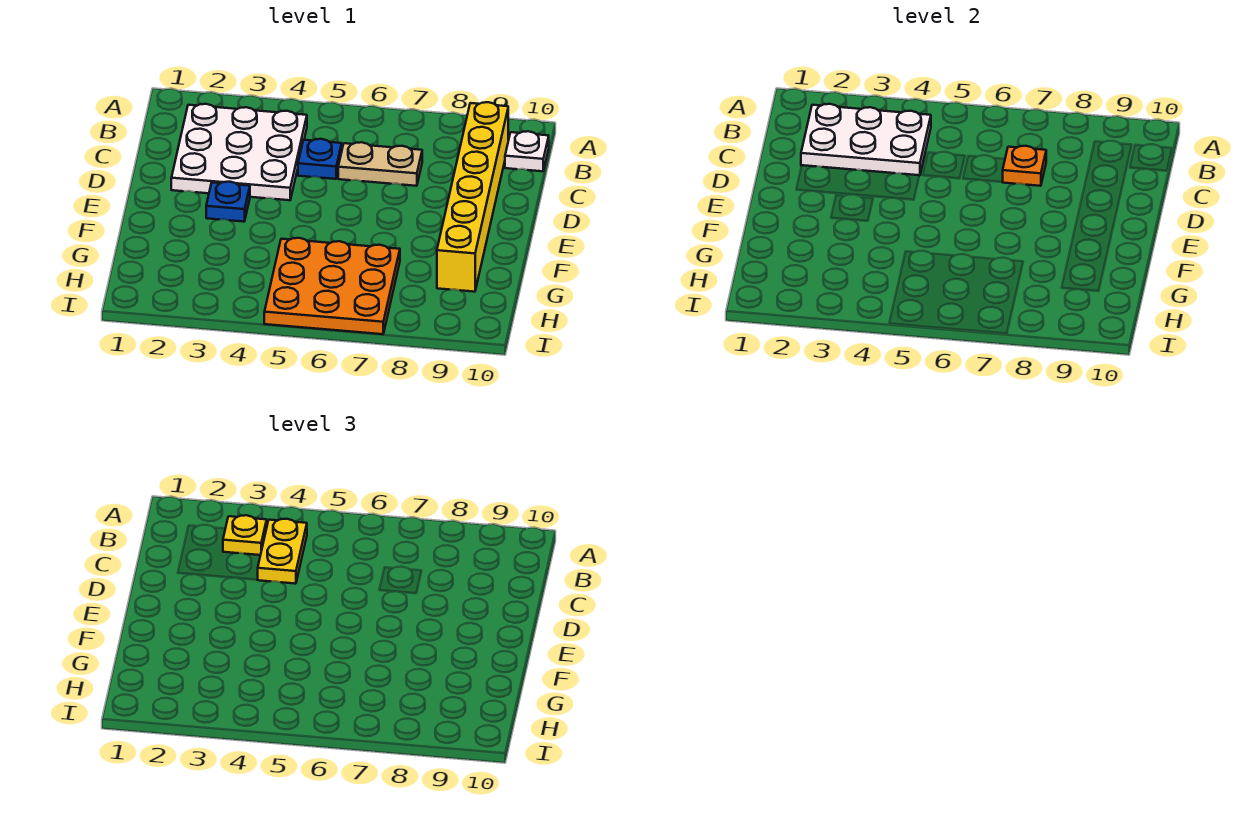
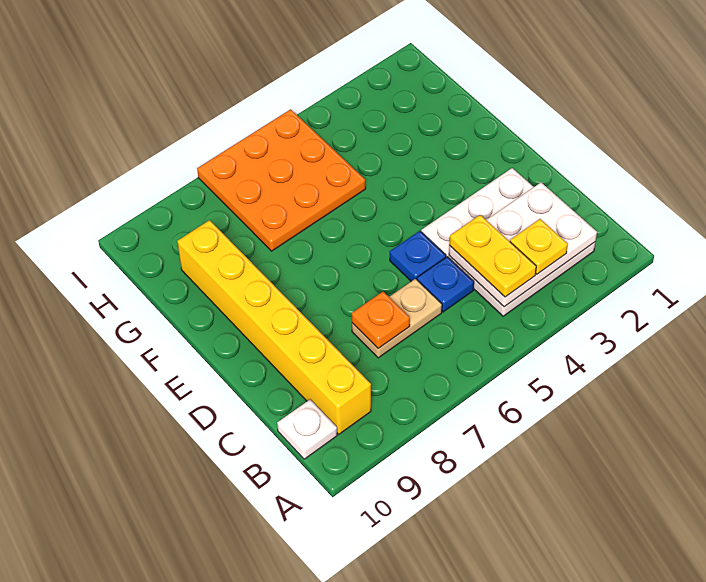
blue 1x1 plate [206,182,250,222] -> blue 1x1 plate moved to [390,231,446,281]

